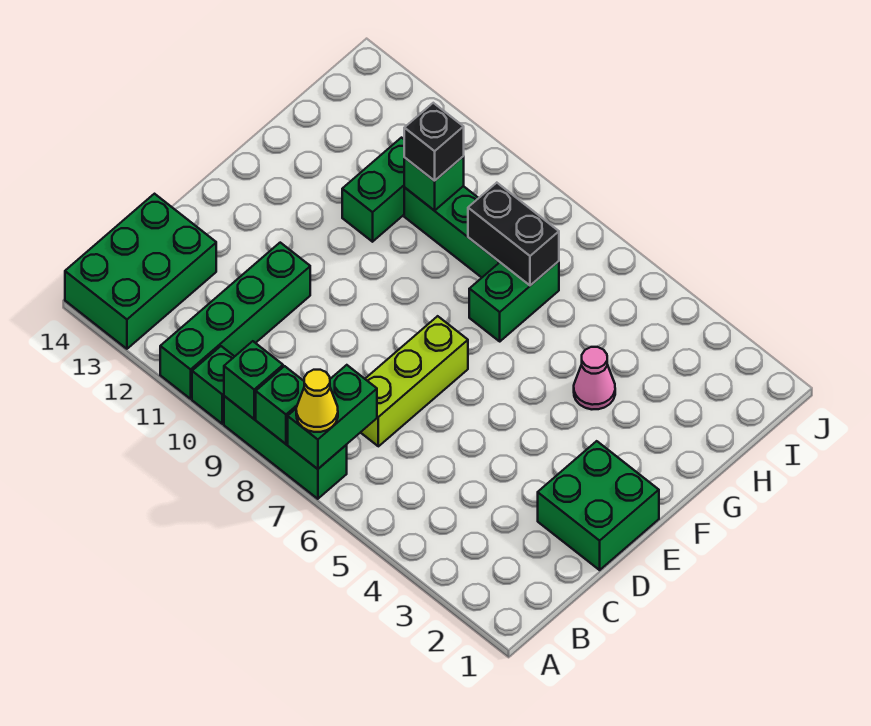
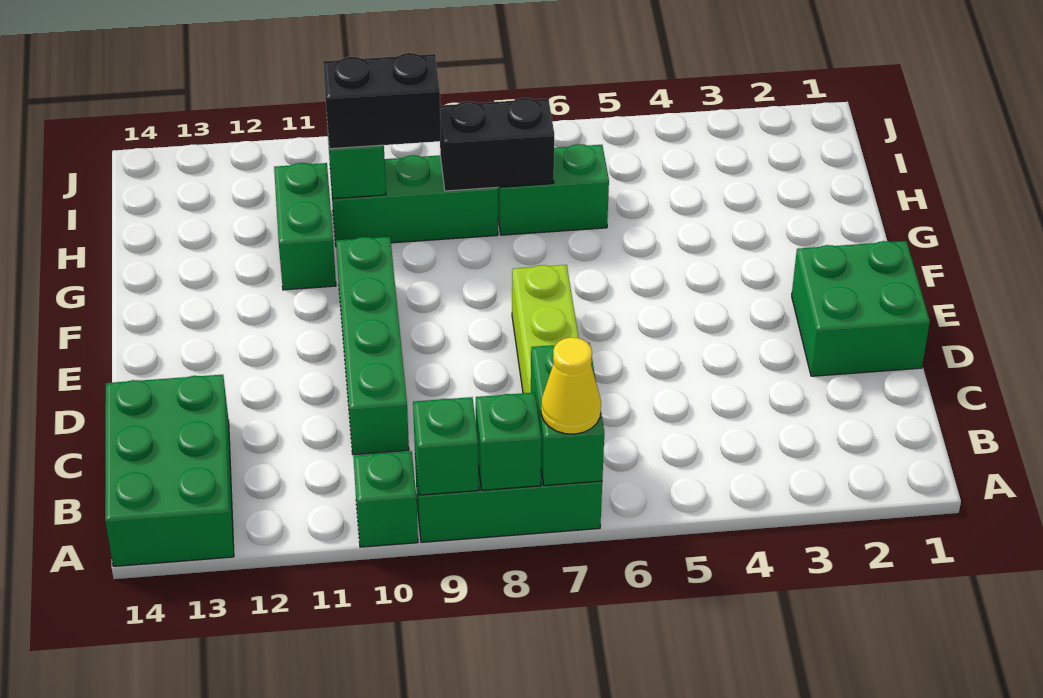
green 1x4 brick [160,243,310,399] -> green 1x4 brick moved to [336,237,409,455]
pink 1x1 cone [574,347,615,409] -> none
green 1x2 brick [469,261,559,341] -> green 1x2 brick turned to [498,144,609,235]
black 1x1 brick [404,103,464,181] -> black 1x2 brick [323,53,441,149]

